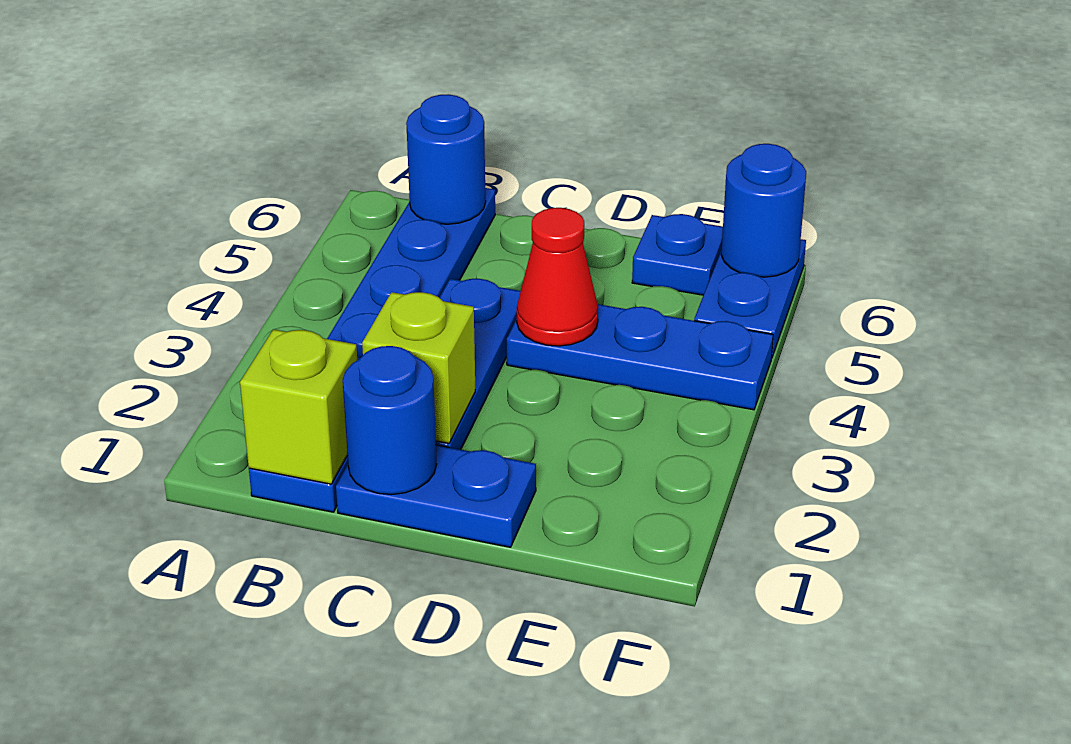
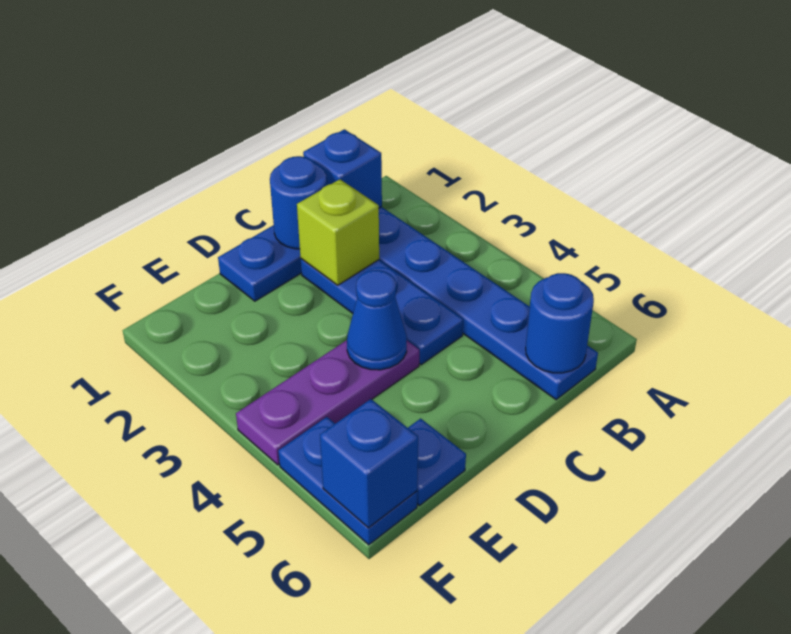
lime 1x1 brick [240,329,357,484] -> blue 1x1 brick [303,129,382,208]
blue 1x3 plate [507,304,773,410] -> purple 1x3 plate [236,340,419,465]
red 1x1 cone [517,208,598,346] -> blue 1x1 cone [347,270,407,370]
blue 1x1 round brick [721,144,806,277] -> blue 1x1 brick [320,399,418,528]

